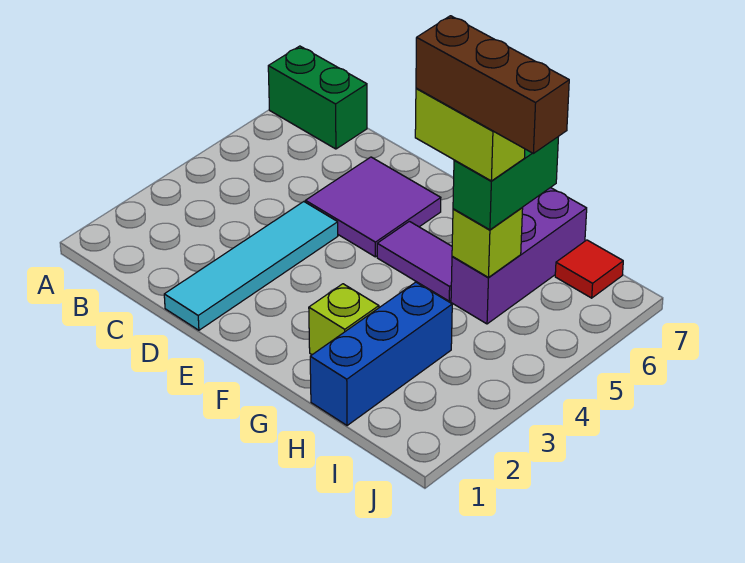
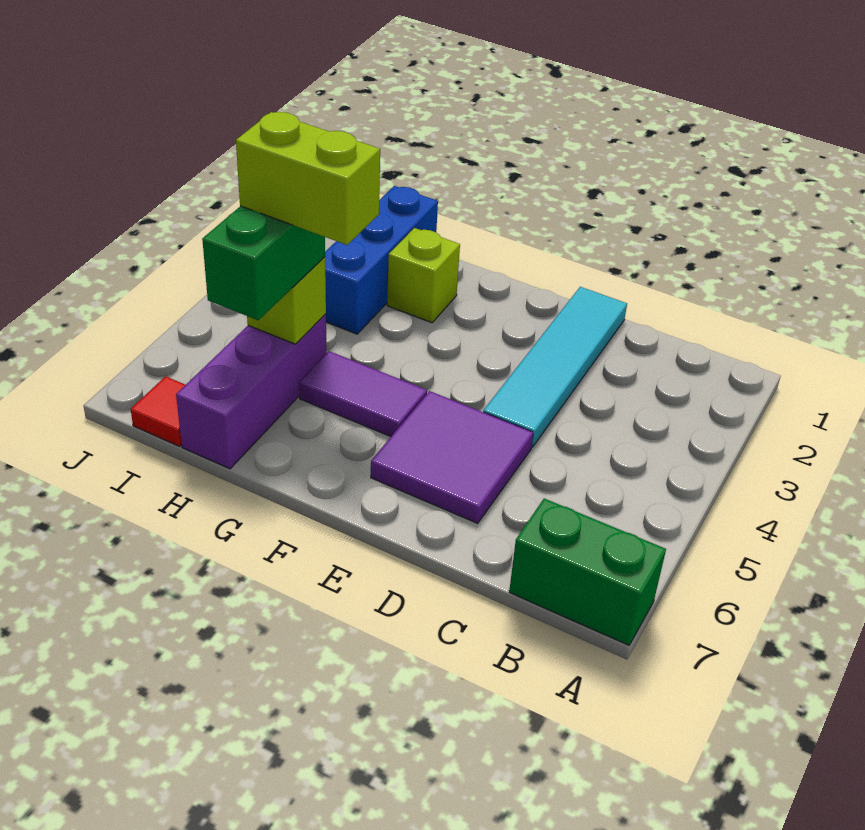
brown 1x3 brick [416,16,569,153] -> none

